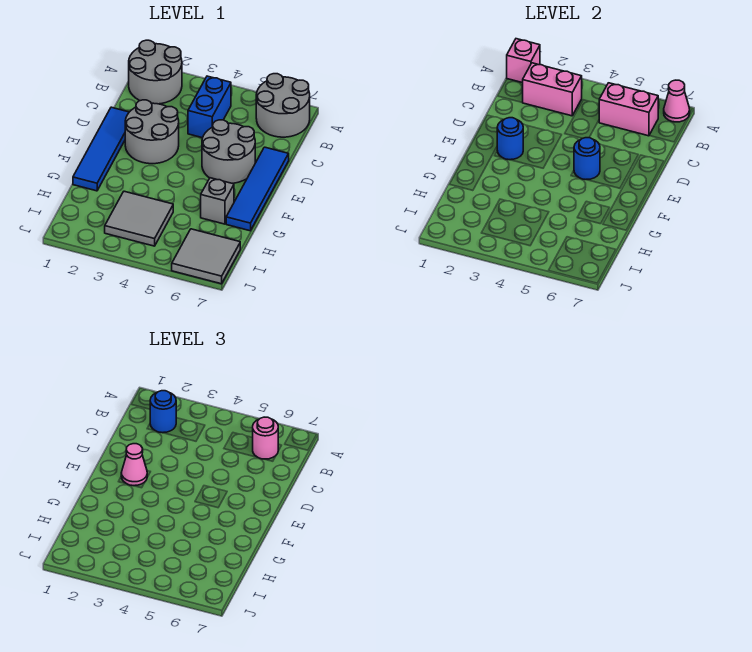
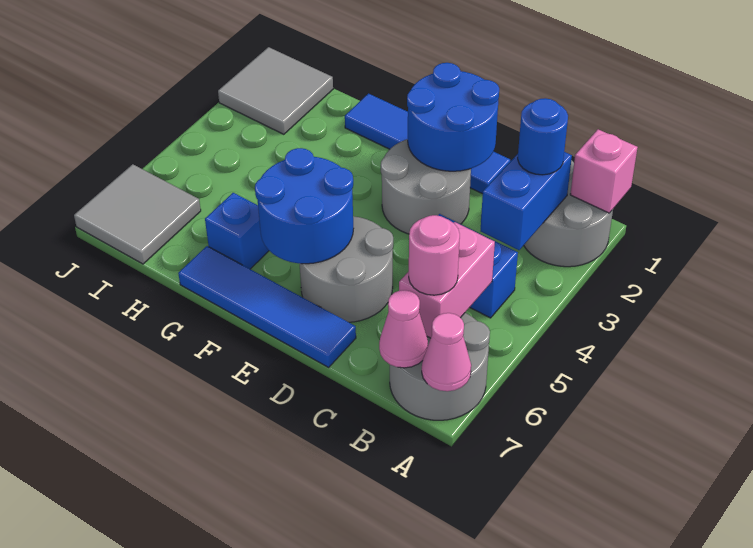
pink 1x2 brick [523,63,582,116] -> blue 1x2 brick [481,152,572,250]
blue 1x1 round brick [497,118,523,160] -> blue 2x2 round brick [407,63,499,171]
pink 1x1 cone [121,444,147,486] -> pink 1x1 cone moved to [379,290,428,368]
blue 1x1 round brick [574,138,600,180] -> blue 2x2 round brick [255,148,353,264]
grey 1x1 brick [201,178,234,224] -> blue 1x1 brick [205,193,269,269]
grey 2x2 tile [105,191,173,246] -> grey 2x2 tile moved to [218,47,333,134]

